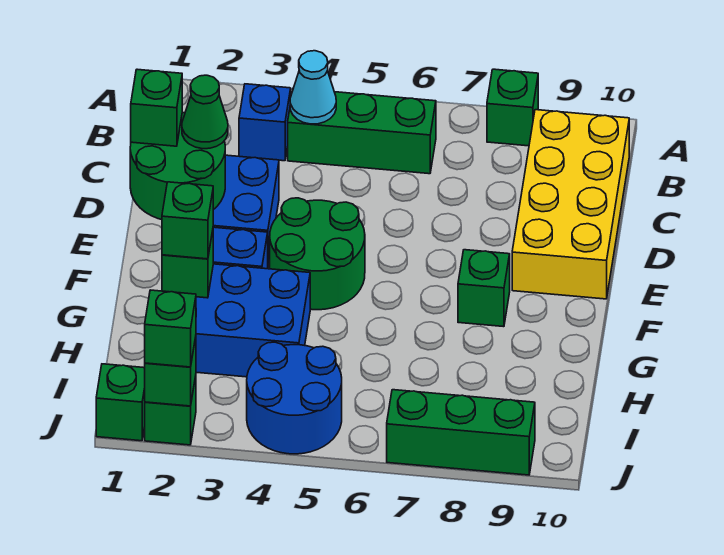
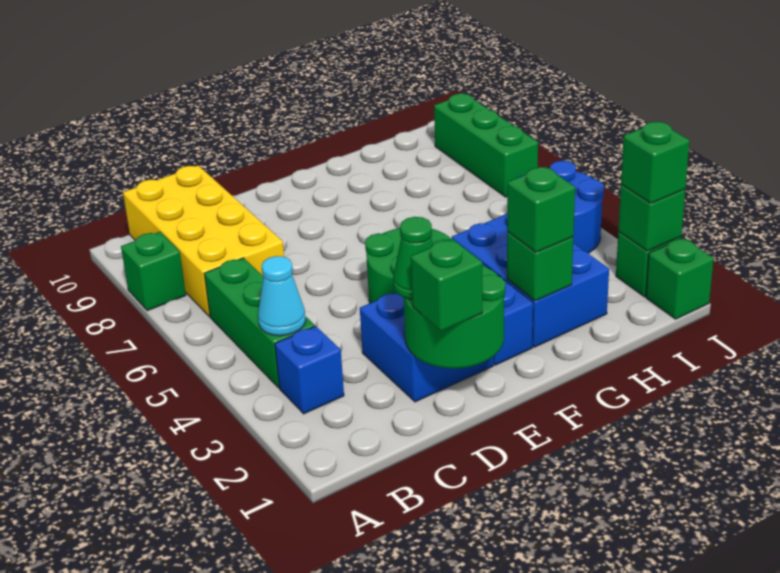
yellow 2x4 brick [512,110,629,299] -> yellow 2x4 brick turned to [123,166,284,317]
green 1x1 brick [458,250,510,327] -> none

